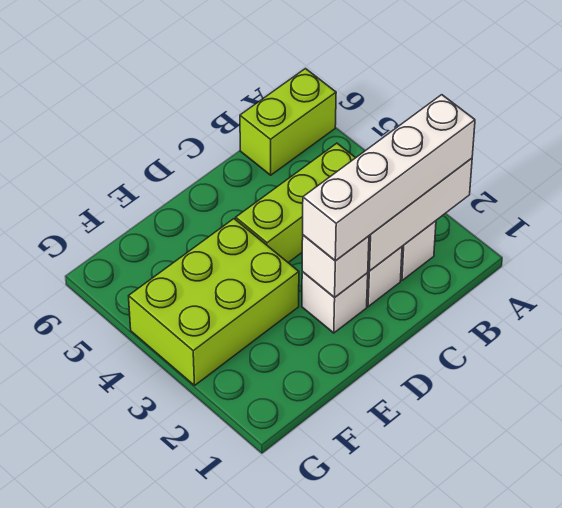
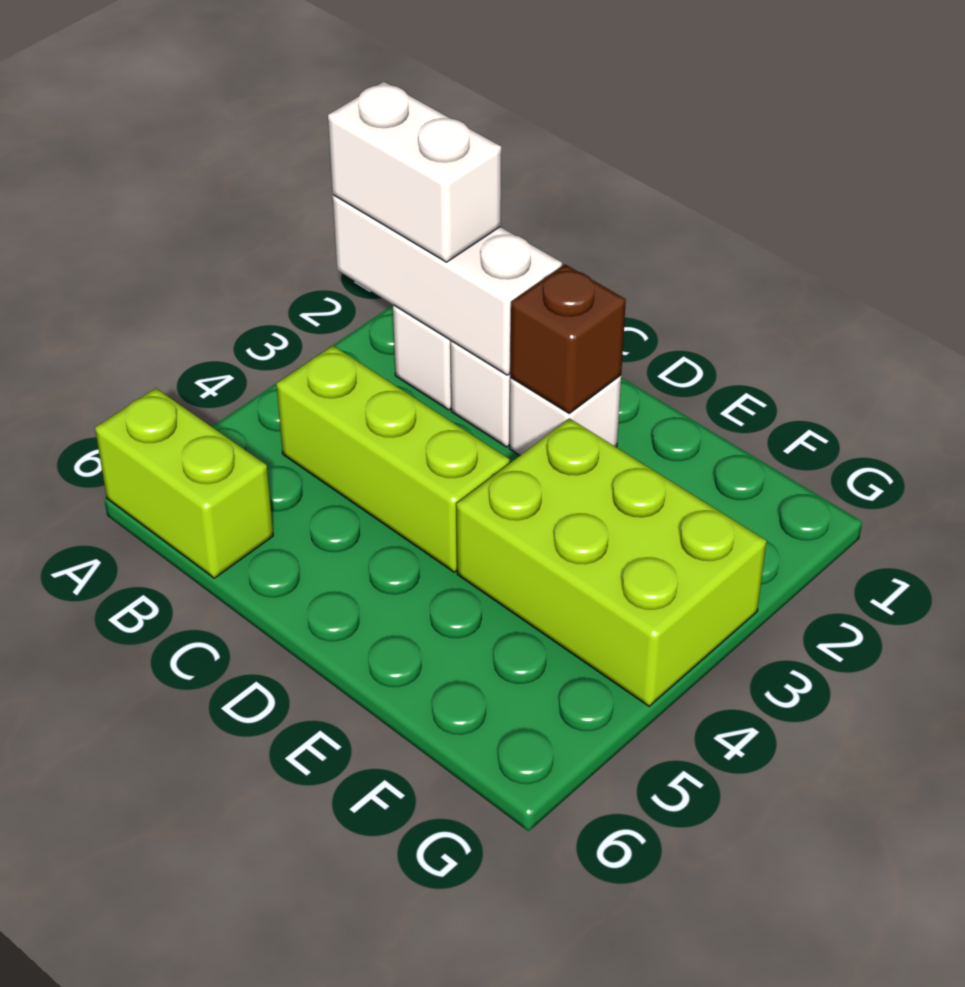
white 1x4 brick [303,95,475,261] -> white 1x2 brick [328,82,501,262]
white 1x1 brick [302,235,369,298] -> brown 1x1 brick [510,264,626,413]

